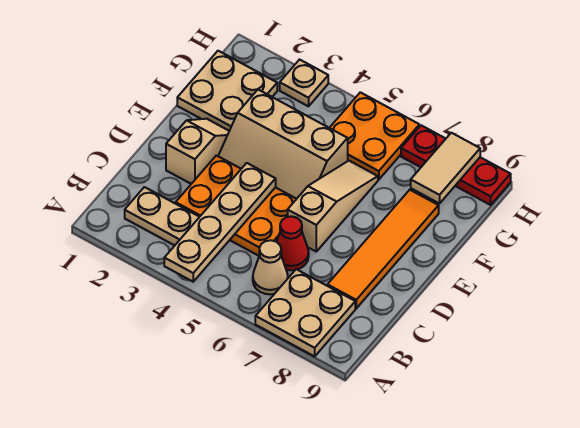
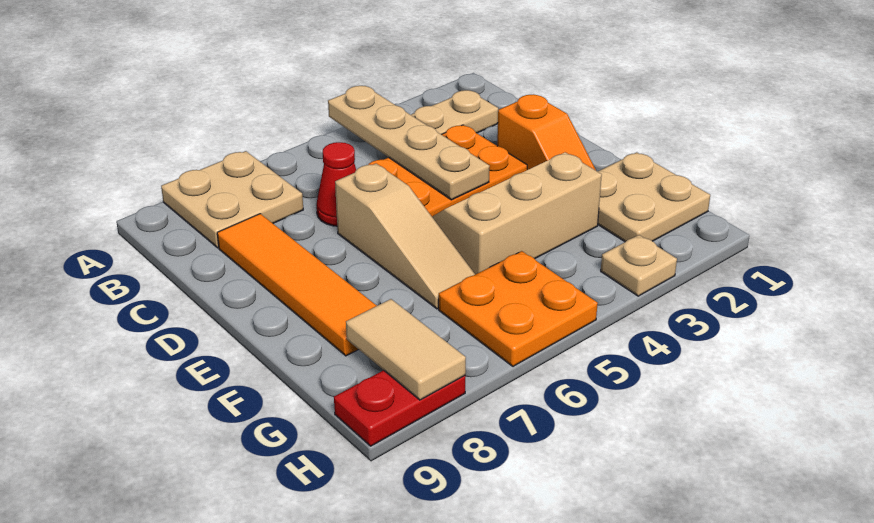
tan 1x1 cone [253,240,288,294] -> none
tan 1x2 slope [166,119,229,184] -> orange 1x2 slope [497,95,596,170]
red 1x3 plate [401,125,511,205] -> red 1x2 plate [334,370,466,446]

